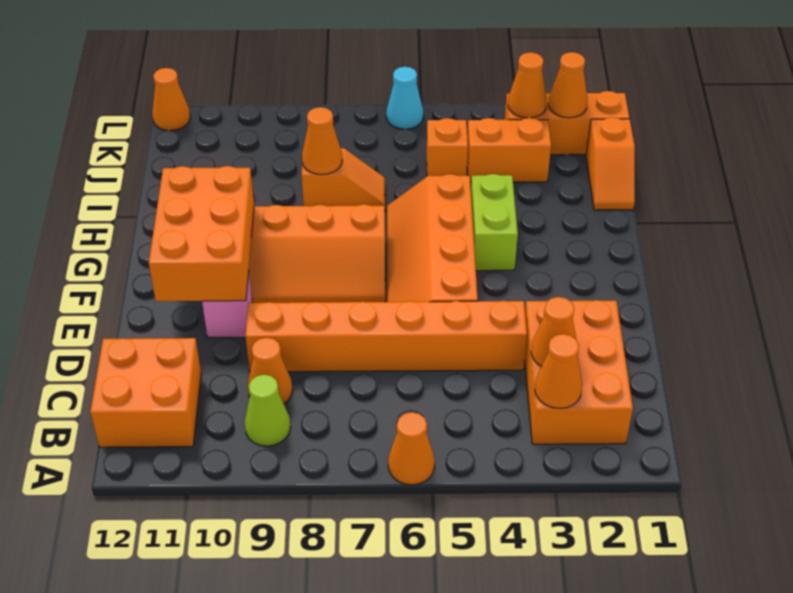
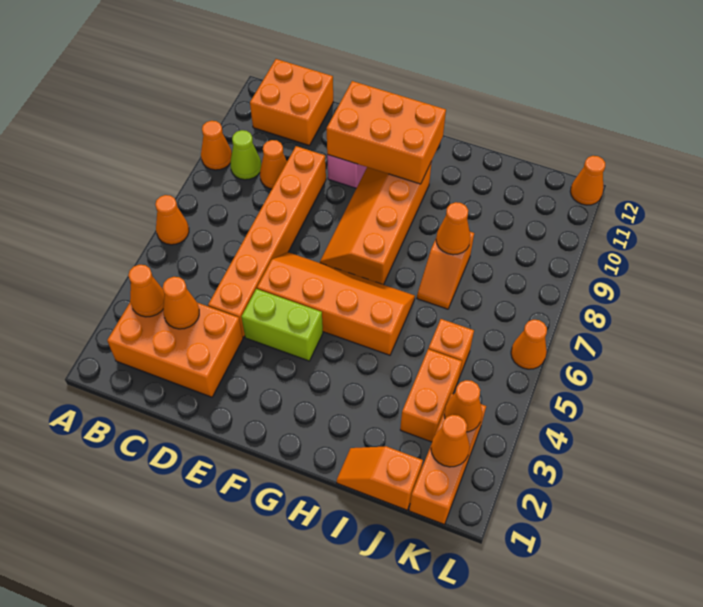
none -> orange 1x1 cone [201,121,232,170]
lime 1x2 brick [471,174,518,271] -> lime 1x2 brick moved to [242,289,323,361]
cyan 1x1 cone [386,67,423,129] -> orange 1x1 cone [511,320,547,369]

